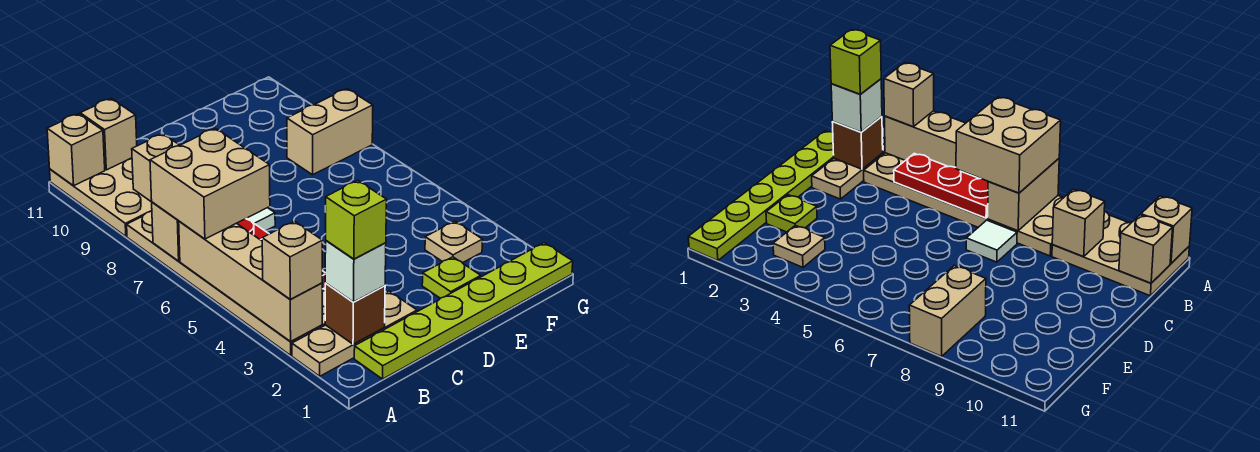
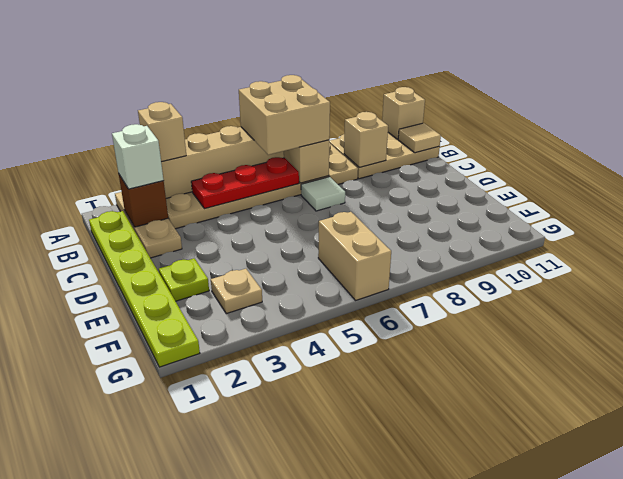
lime 1x1 brick [326,180,387,259] -> none
tan 1x1 brick [80,98,137,170] -> tan 1x1 tile [398,123,441,153]
tan 1x2 brick [287,89,373,175] -> tan 1x2 brick moved to [318,212,391,300]

